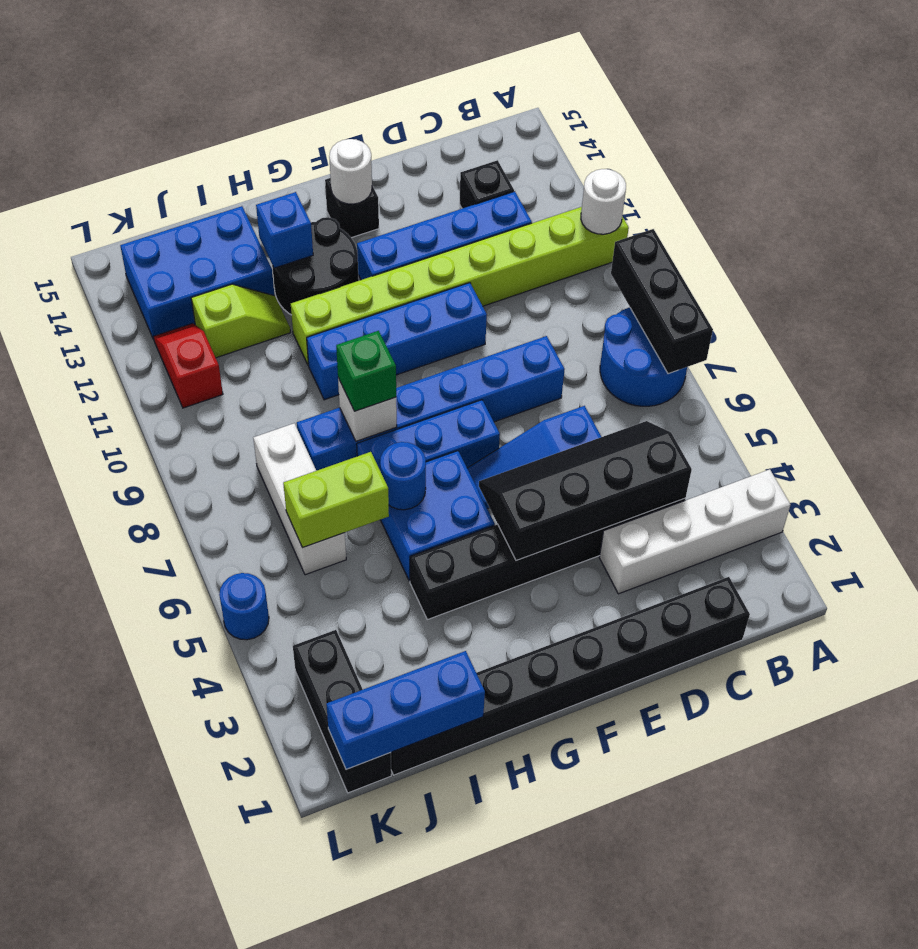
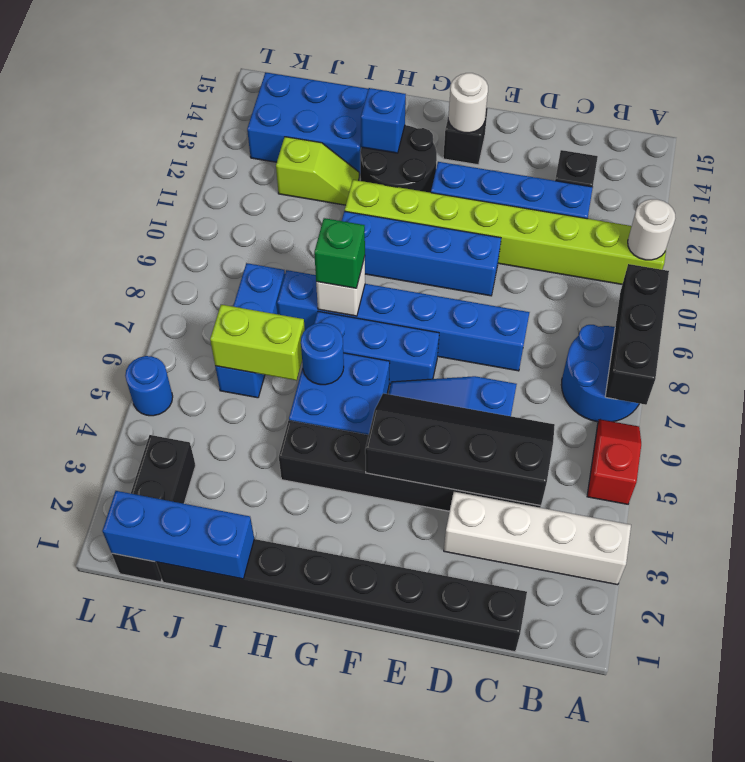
white 1x3 brick [253,423,346,575] -> blue 1x3 brick [215,263,285,398]
red 1x2 slope [154,323,223,408] -> red 1x2 slope moved to [587,419,641,504]

